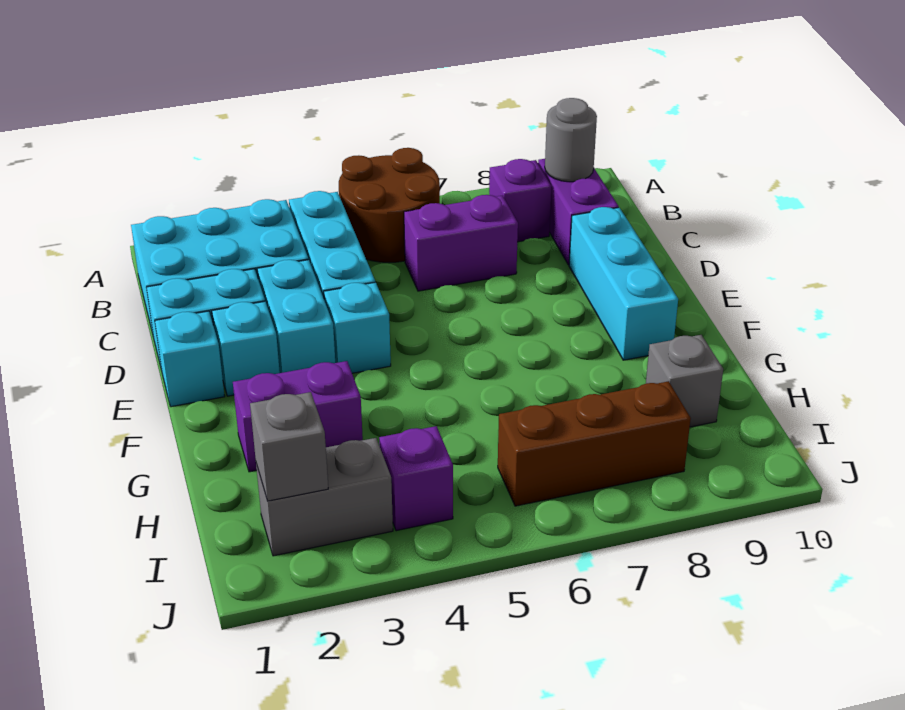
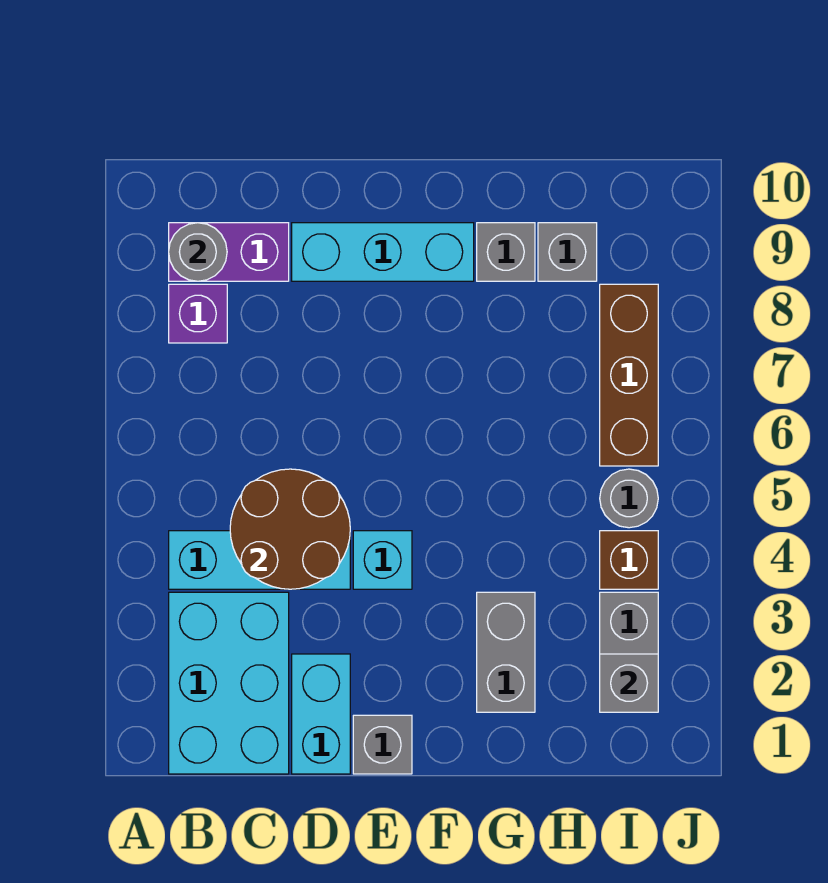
brown 2x2 round brick [339,148,440,262] -> brown 2x2 round brick moved to [230,469,350,589]
purple 1x2 brick [404,195,518,291] -> none
cyan 1x2 brick [257,260,335,373] -> none
cyan 1x1 brick [155,311,225,407] -> grey 1x1 brick [353,715,412,774]
cyan 1x1 brick [212,301,280,396] -> none
purple 1x2 brick [233,361,363,472] -> grey 1x2 brick [477,592,535,712]
none -> grey 1x1 brick [477,223,535,281]
purple 1x1 brick [379,426,453,531] -> brown 1x1 brick [600,531,658,589]
none -> grey 1x1 round brick [600,469,658,528]

